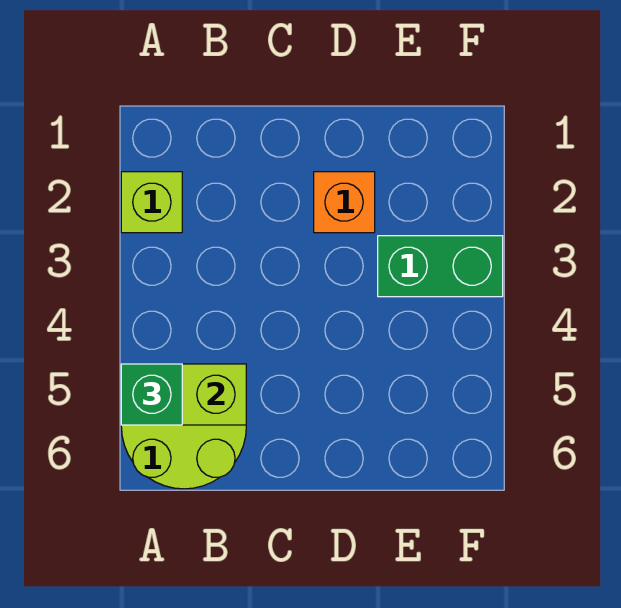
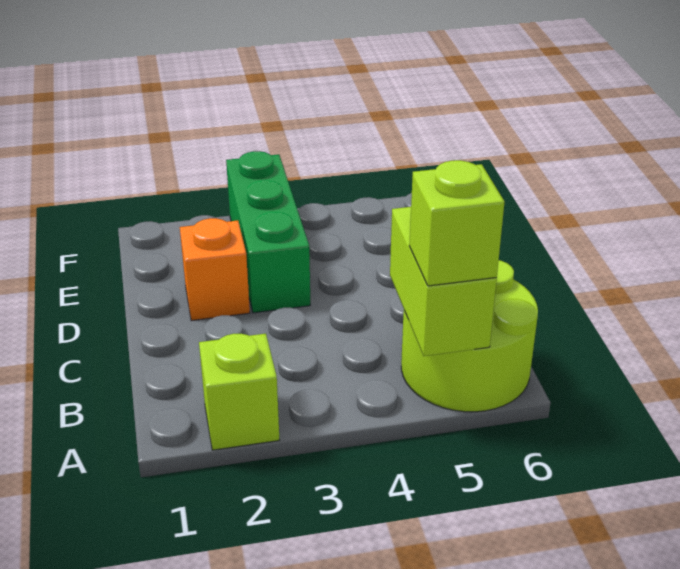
green 1x1 brick [121,364,182,425] -> lime 1x1 brick [409,160,505,286]
green 1x2 brick [378,236,503,297] -> green 1x3 brick [226,151,310,313]

